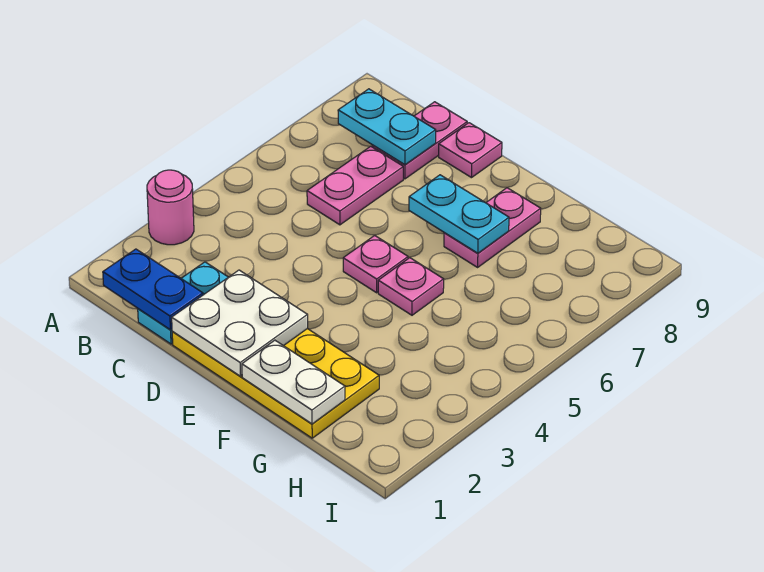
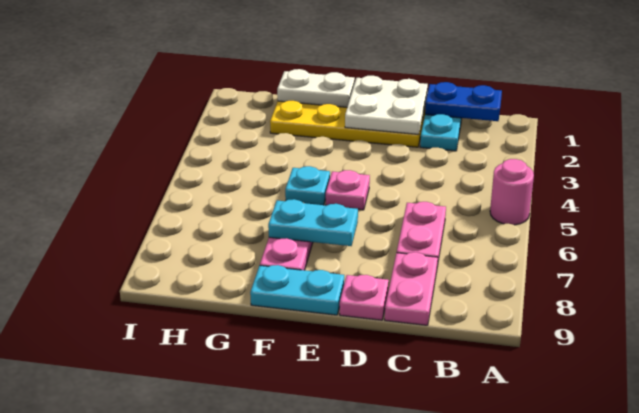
pink 1x1 round brick [147,170,194,245] -> pink 1x1 round brick moved to [490,159,534,225]
cyan 1x2 plate [338,89,436,165] -> cyan 1x2 plate moved to [250,265,344,315]
pink 1x1 plate [378,258,444,315] -> cyan 1x1 plate [285,166,330,205]

